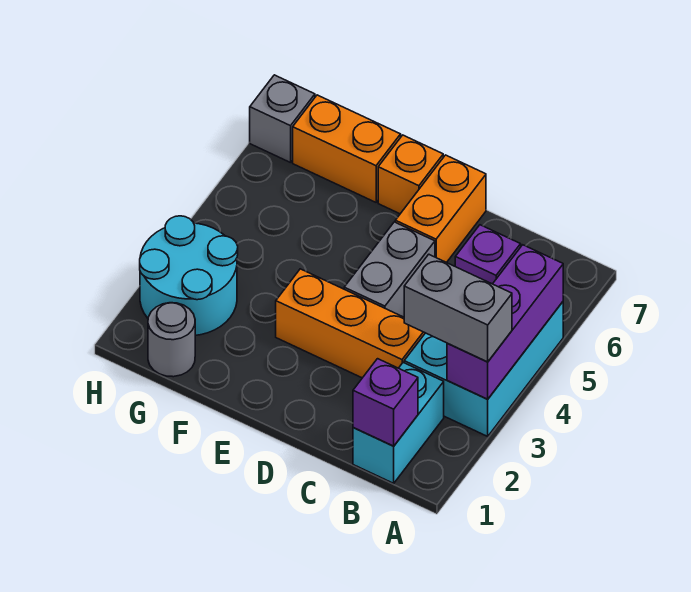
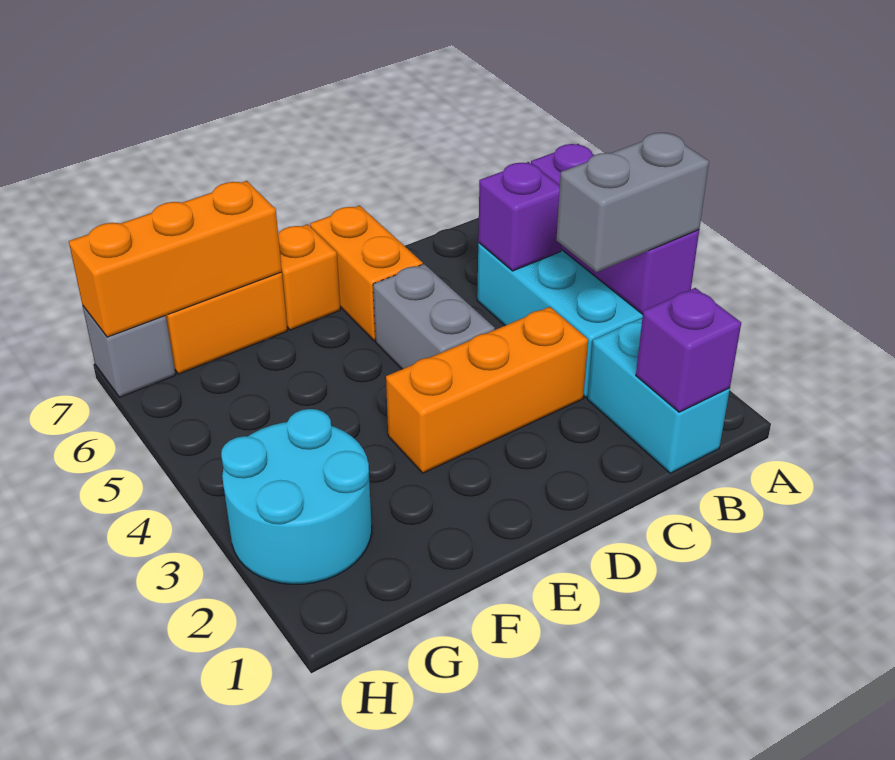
none -> orange 1x3 brick [69,181,282,337]
grey 1x1 round brick [148,303,195,377] -> none

